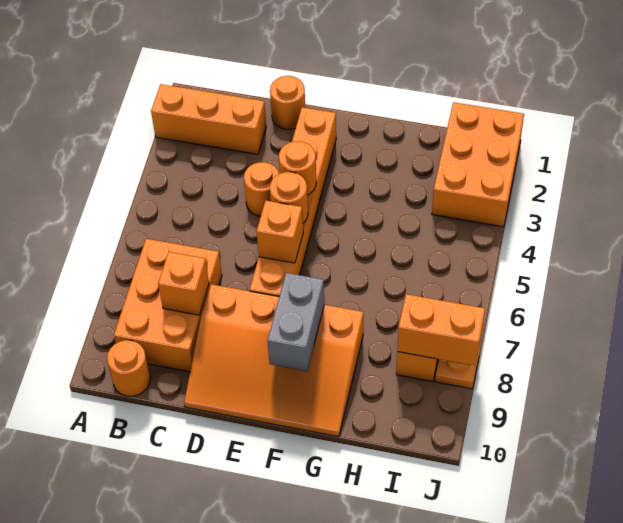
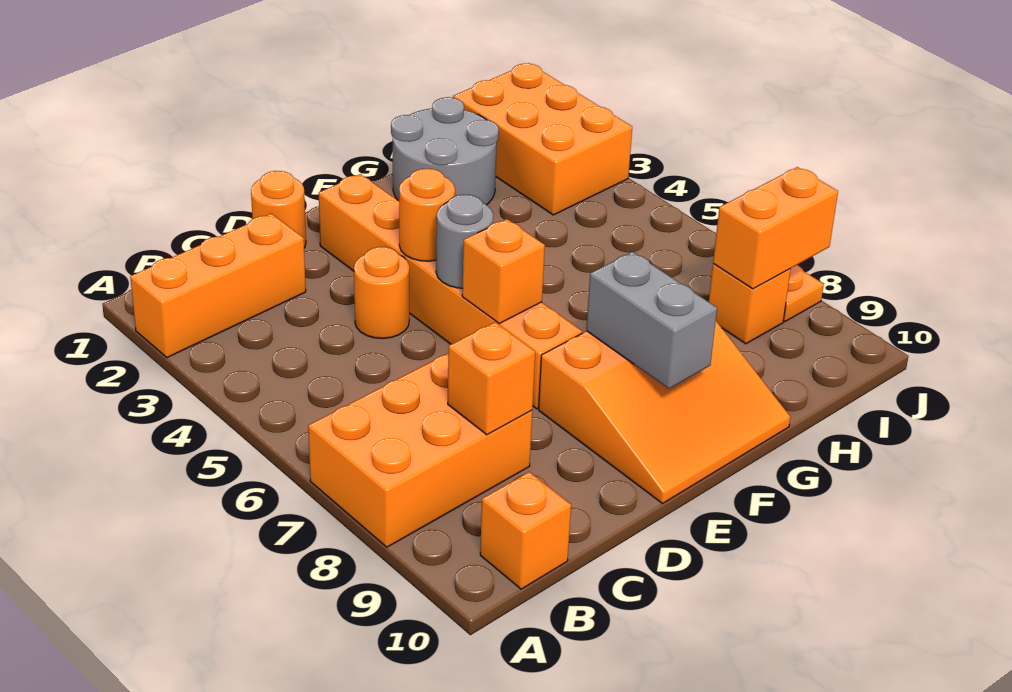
orange 2x3 brick [114,239,222,372] -> orange 2x3 brick turned to [308,353,532,547]
orange 1x1 round brick [107,340,150,396] -> orange 1x1 brick [480,472,571,589]
orange 3x4 slope [184,284,363,437] -> orange 3x3 slope [539,321,791,504]
orange 1x1 round brick [270,172,308,223] -> grey 1x1 round brick [436,195,493,288]
none -> grey 2x2 round brick [391,97,499,205]

